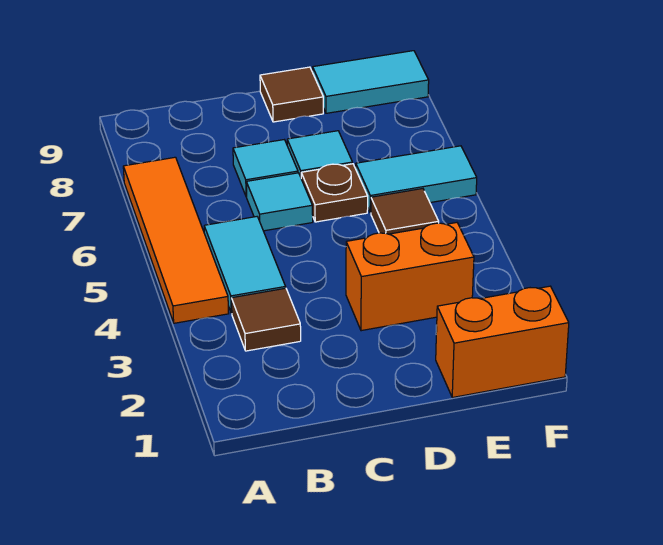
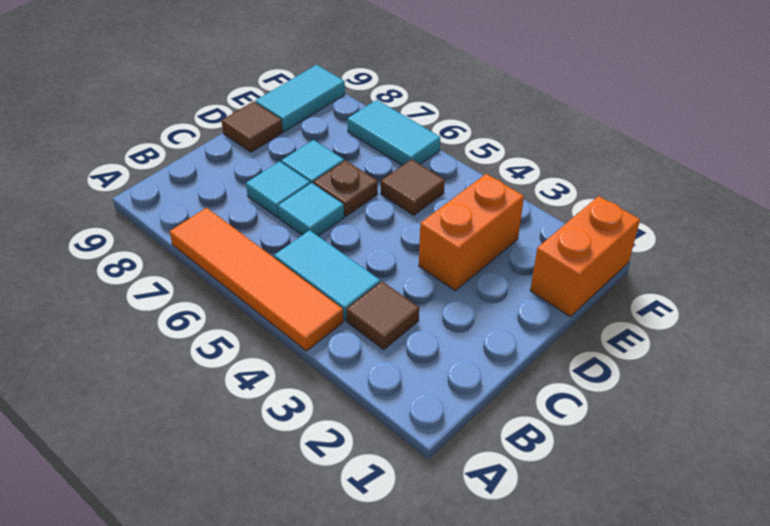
cyan 1x2 tile [356,146,477,213] -> cyan 1x2 tile turned to [347,100,440,165]

